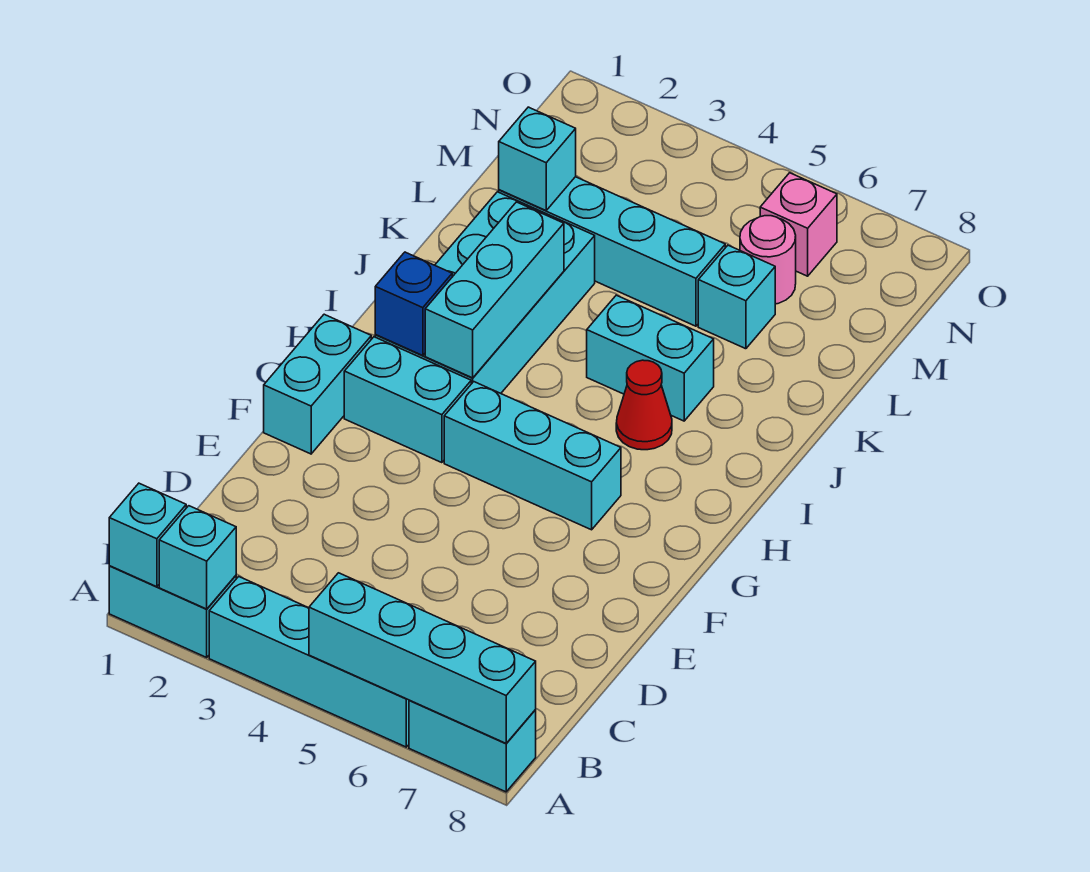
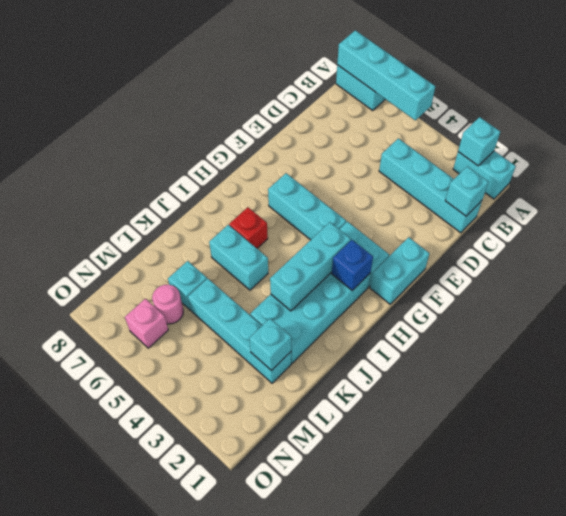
cyan 1x1 brick [109,483,186,587] -> cyan 1x1 brick moved to [445,166,488,216]
cyan 1x4 brick [209,577,409,747] -> cyan 1x4 brick moved to [379,138,482,233]
red 1x1 cone [616,360,672,450] -> red 1x1 brick [229,207,268,248]

